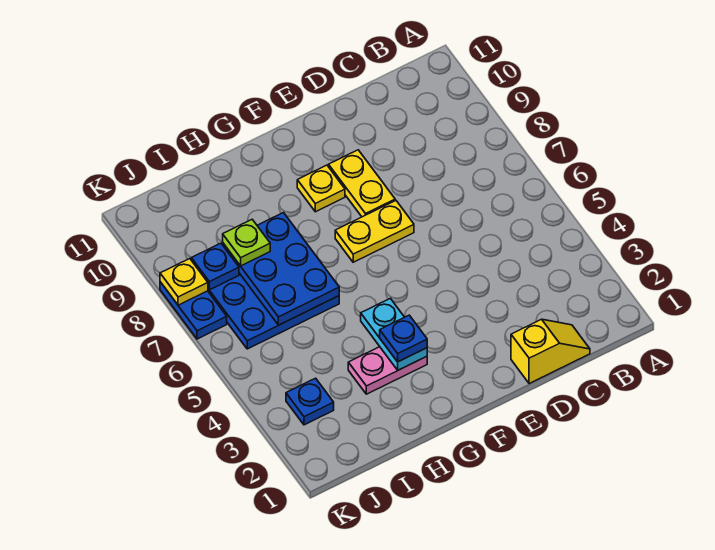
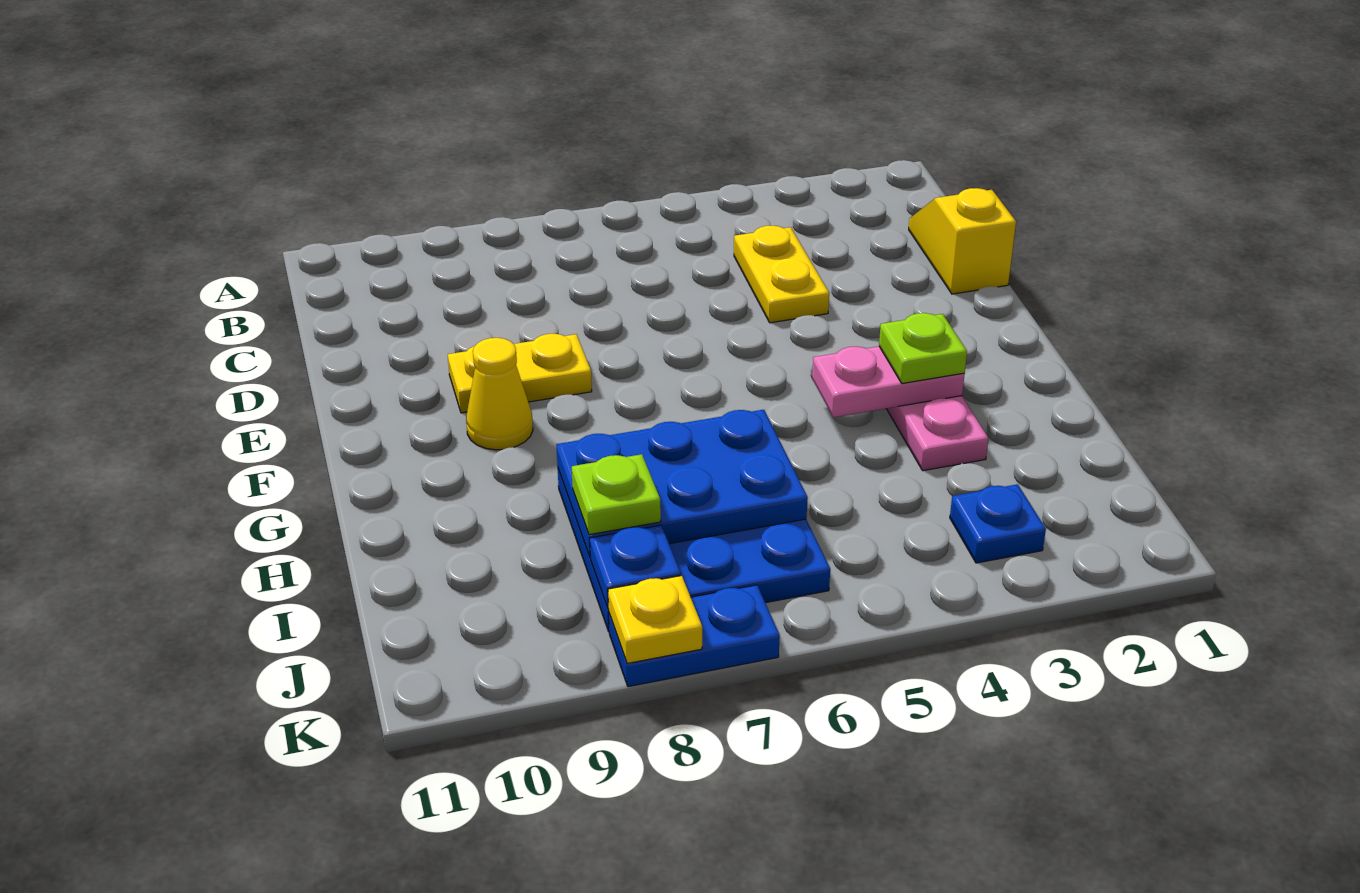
yellow 1x2 plate [335,200,414,262] -> yellow 1x2 plate moved to [734,226,829,323]
yellow 1x1 plate [297,165,345,212] -> yellow 1x1 cone [466,338,533,450]
cyan 1x2 plate [361,298,427,370] -> pink 1x2 plate [812,346,965,417]
blue 1x1 plate [380,315,427,362] -> lime 1x1 plate [879,313,967,384]

